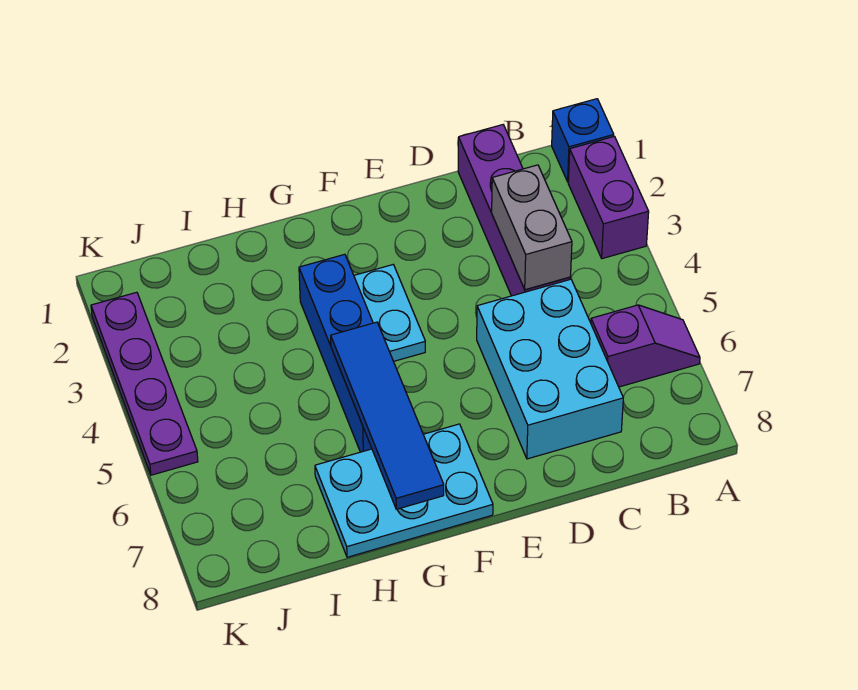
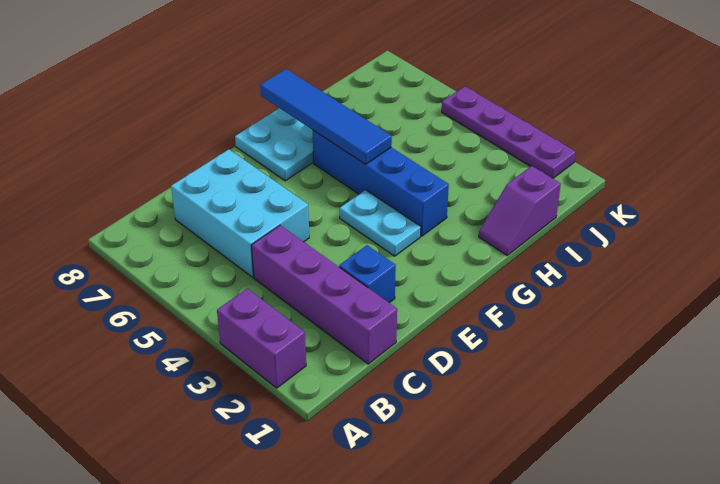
blue 1x1 brick [552,99,614,182] -> blue 1x1 brick moved to [339,245,396,303]
purple 1x2 slope [591,305,700,387] -> purple 1x2 slope moved to [479,166,561,255]
grey 1x2 brick [492,165,572,290] -> none

